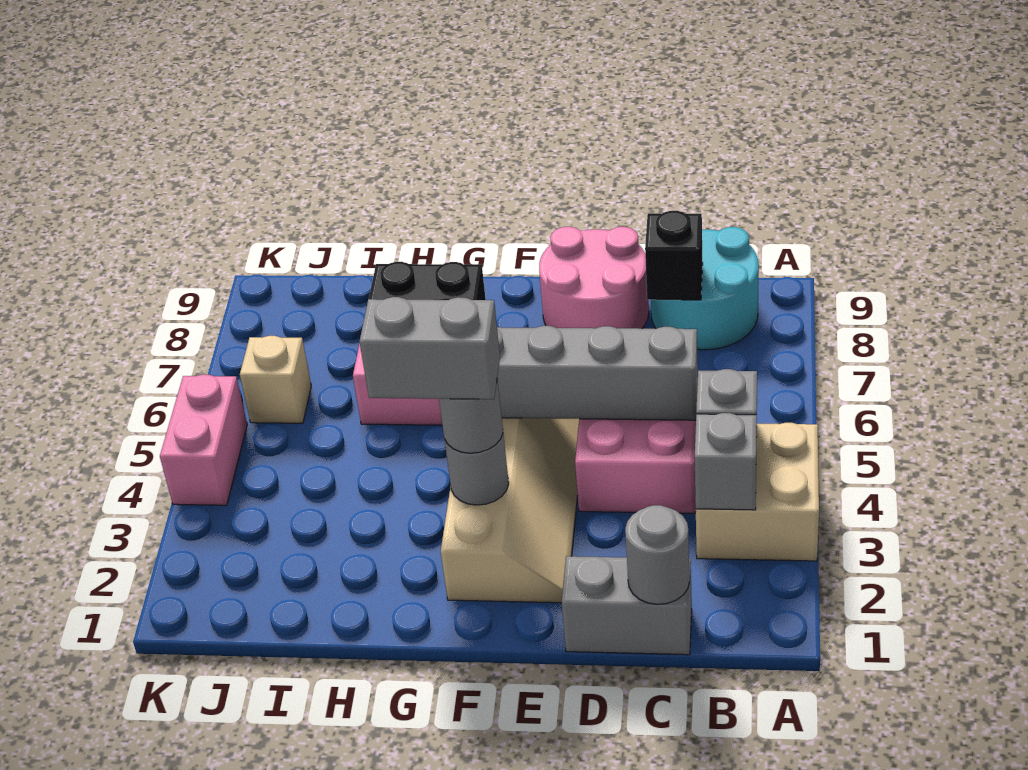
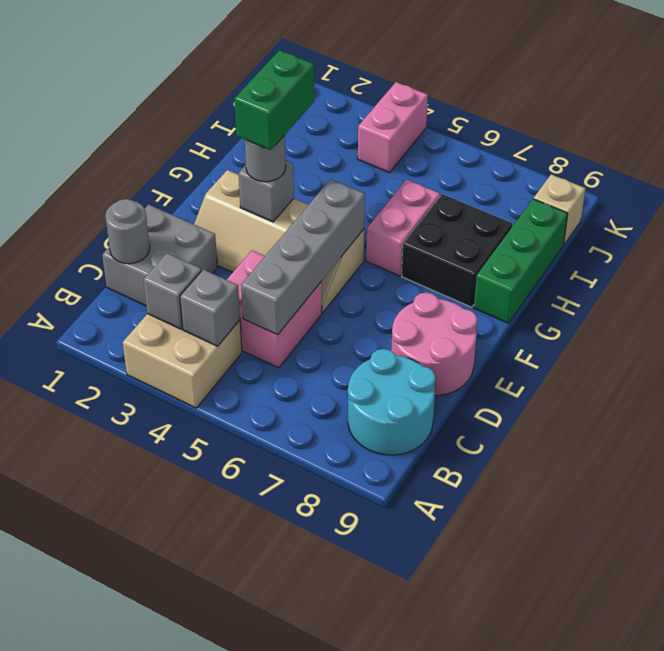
grey 1x2 brick [562,556,692,655] -> grey 2x2 brick [102,204,217,306]
black 1x1 brick [645,211,703,300] -> none
grey 1x1 round brick [444,434,509,505] -> grey 1x1 brick [238,160,294,222]
grey 1x2 brick [360,297,500,399] -> green 1x2 brick [234,50,314,150]
none -> green 1x3 brick [474,199,568,323]
tan 1x1 brick [240,336,311,423] -> tan 1x1 brick moved to [534,174,586,245]
pink 1x2 brick [160,374,247,505] -> pink 1x2 brick turned to [358,82,428,173]

